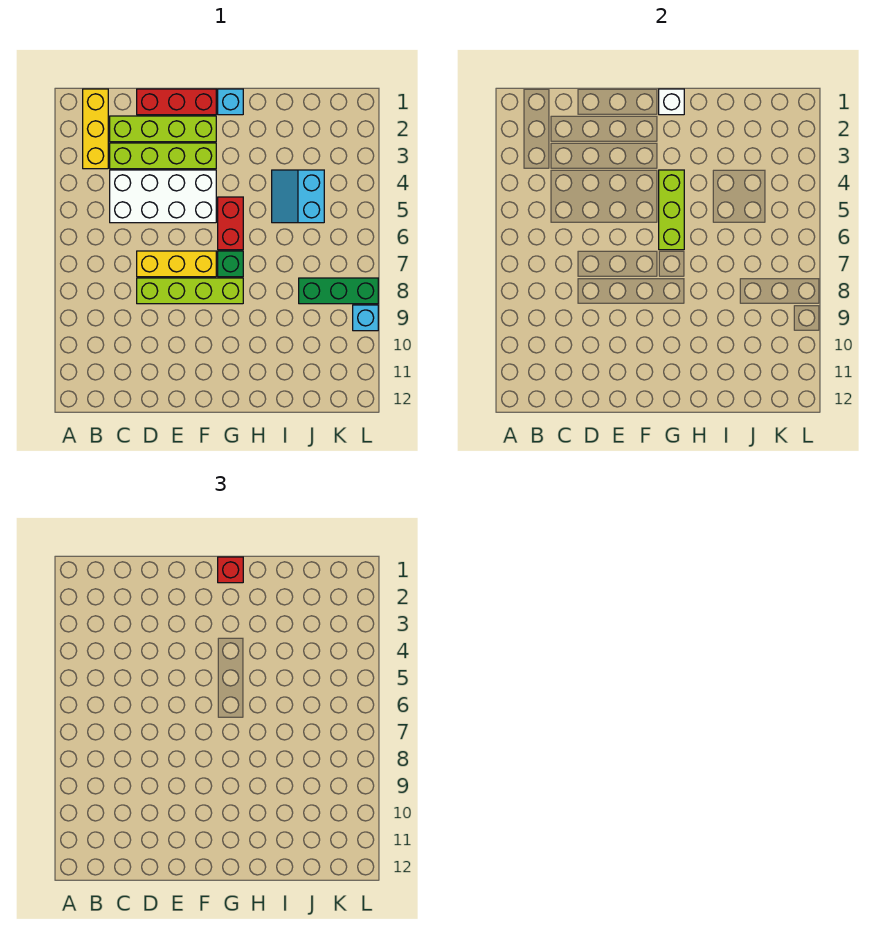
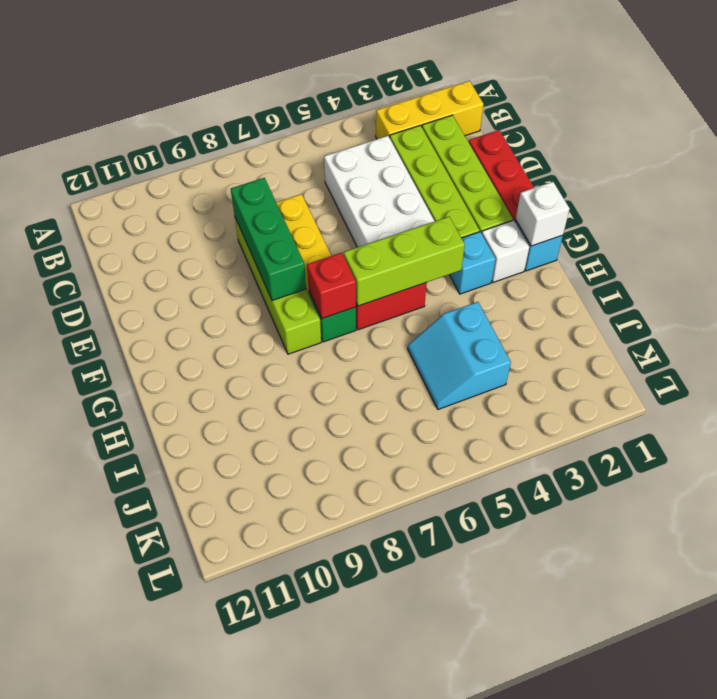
red 1x1 brick [218,557,243,583] -> red 1x1 brick moved to [307,253,356,318]
none -> white 1x1 brick [482,220,529,282]
cyan 2x2 slope [272,170,324,223] -> cyan 2x2 slope turned to [408,302,511,409]
green 1x3 brick [299,278,378,304] -> green 1x3 brick moved to [231,178,306,300]
cyan 1x1 brick [353,305,378,331] -> cyan 1x1 brick moved to [449,232,496,294]

